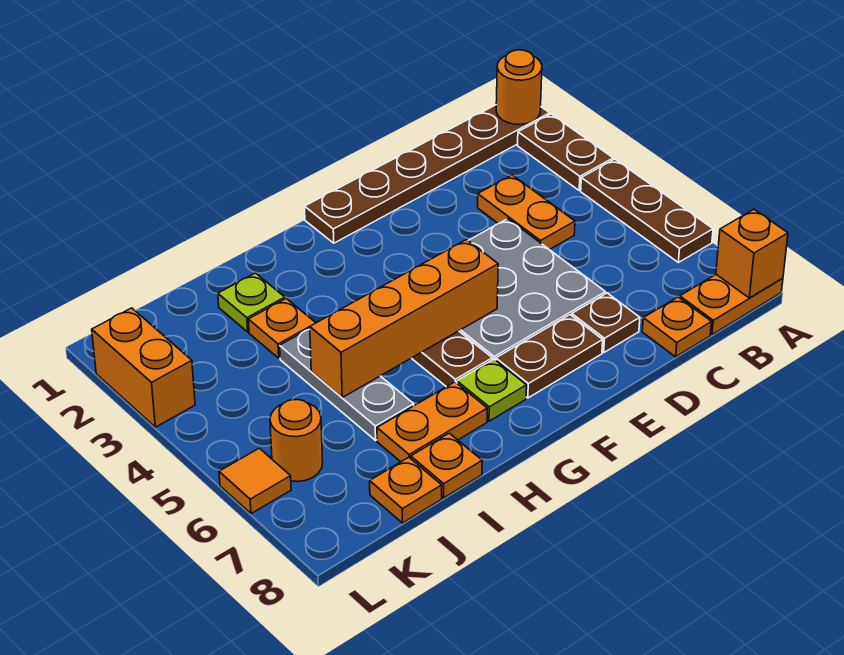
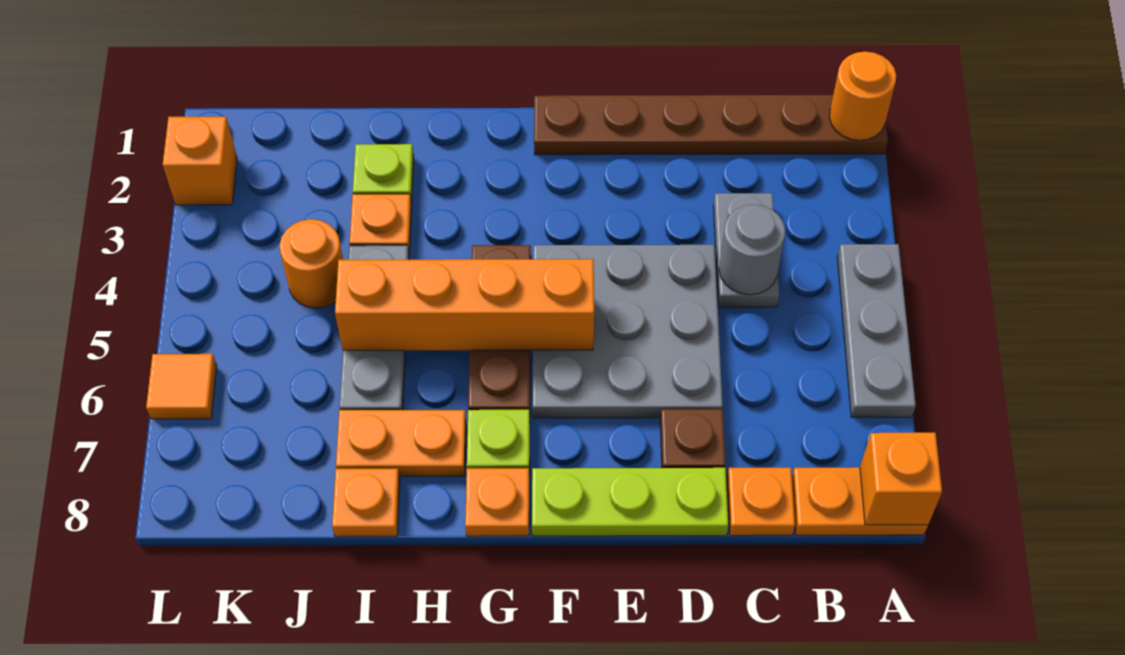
brown 1x2 plate [518,114,613,190] -> none
brown 1x3 plate [581,159,713,263] -> grey 1x3 plate [837,244,916,417]
orange 1x2 plate [477,175,575,250] -> grey 1x2 plate [713,193,779,307]
none -> grey 1x1 round brick [719,205,785,295]
none -> lime 1x3 plate [532,468,728,536]
brown 1x2 plate [496,315,603,398] -> none
orange 1x1 plate [370,457,442,523] -> orange 1x1 plate moved to [465,468,529,536]
orange 1x1 round brick [270,400,323,482] -> orange 1x1 round brick moved to [280,219,343,308]
orange 1x2 brick [92,308,195,427] -> orange 1x1 brick [163,117,237,205]

